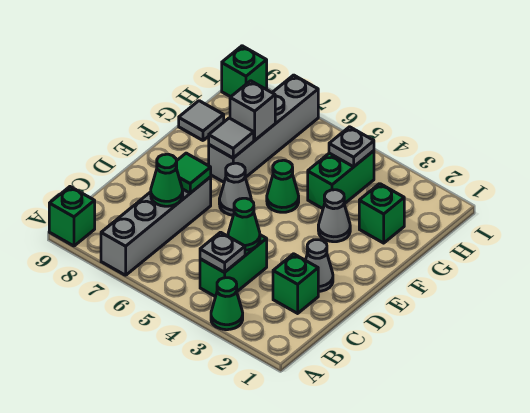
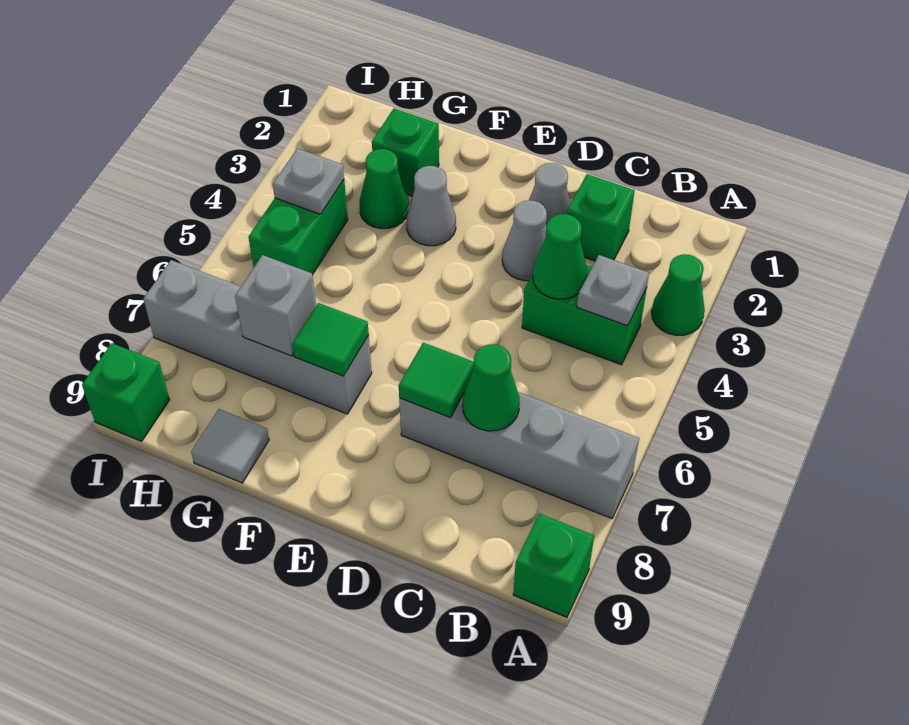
grey 1x1 cone [219,163,251,215] -> grey 1x1 cone moved to [502,200,547,281]
green 1x1 cone [267,160,299,212] -> green 1x1 cone moved to [360,149,409,229]
grey 1x1 tile [209,118,254,158] -> green 1x1 tile [292,303,369,376]
green 1x2 brick [308,151,374,209] -> green 1x2 brick turned to [248,180,348,275]

